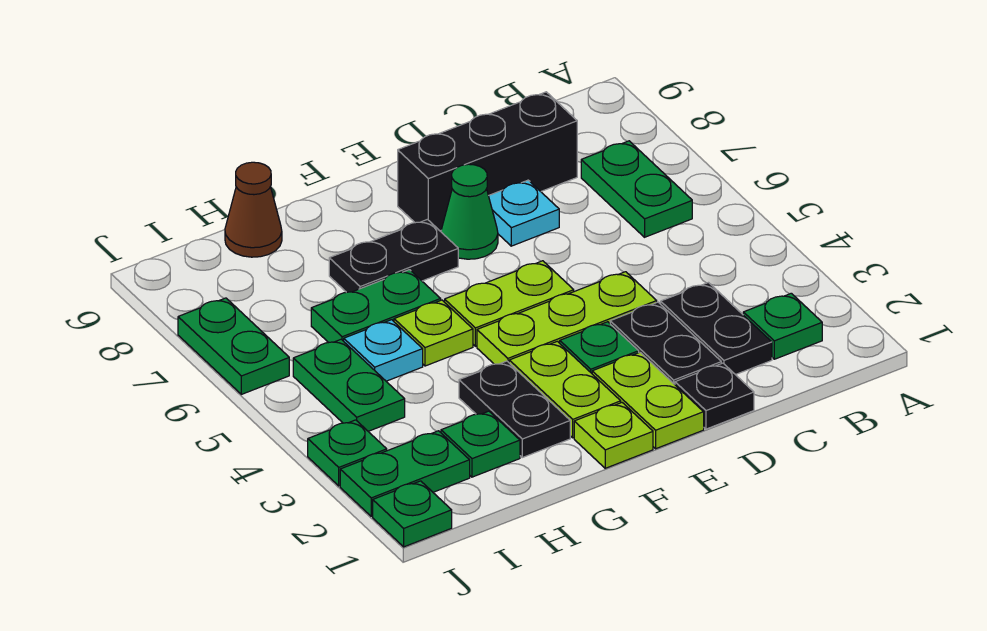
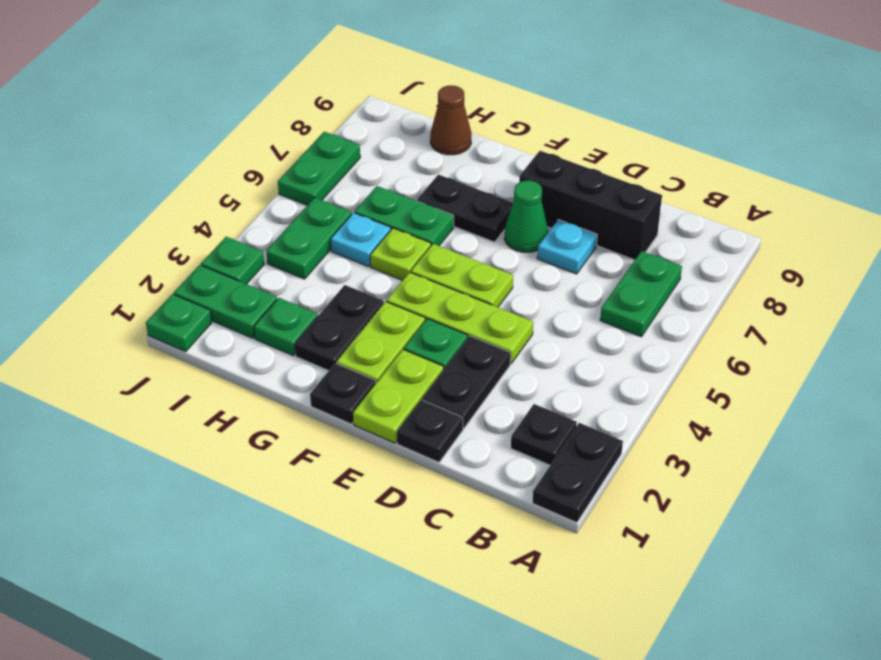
green 1x1 plate [743,293,822,359] -> black 1x1 plate [511,404,577,465]
black 1x2 plate [661,283,772,375] -> black 1x2 plate moved to [532,423,623,523]
lime 1x1 plate [574,403,653,468] -> black 1x1 plate [310,363,376,424]

